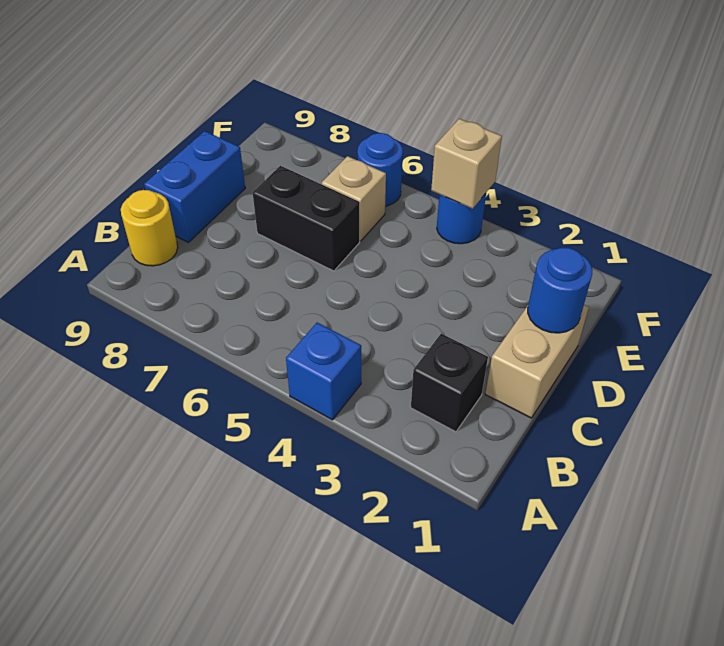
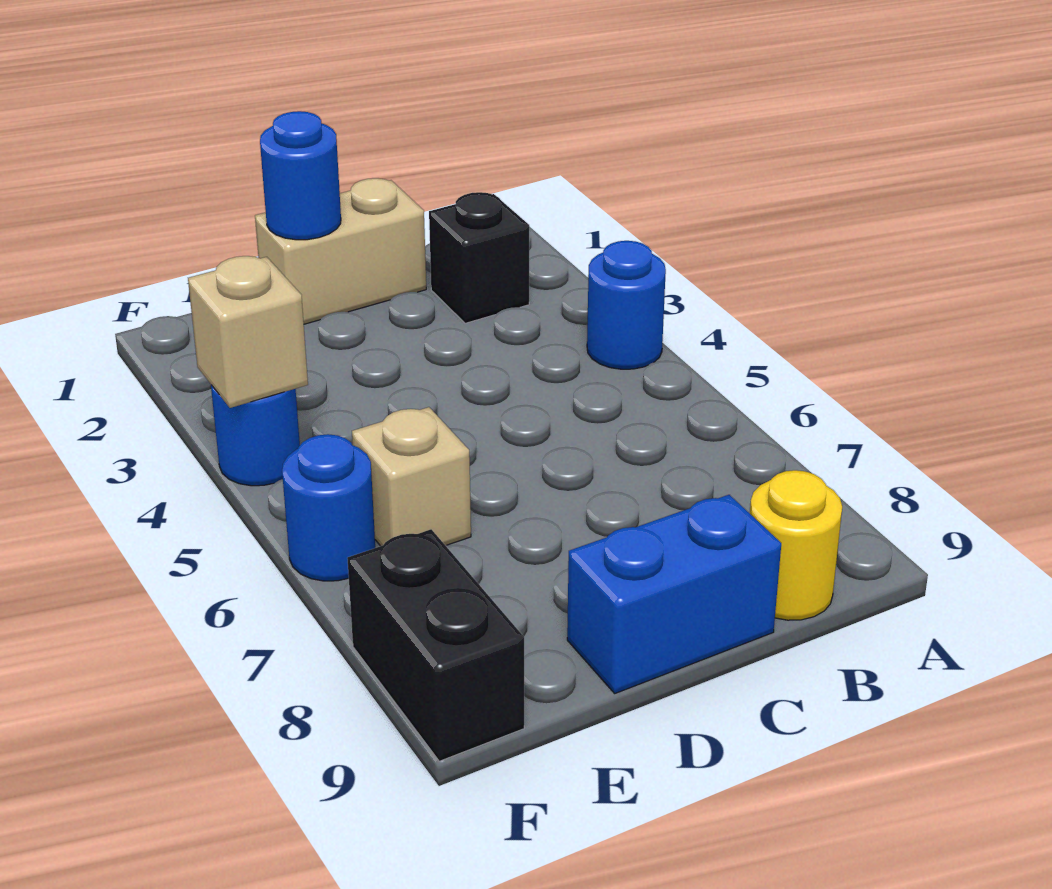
blue 1x1 brick [286,323,361,420] -> blue 1x1 round brick [587,241,666,369]
black 1x2 brick [253,166,360,271] -> black 1x2 brick moved to [347,529,524,761]

